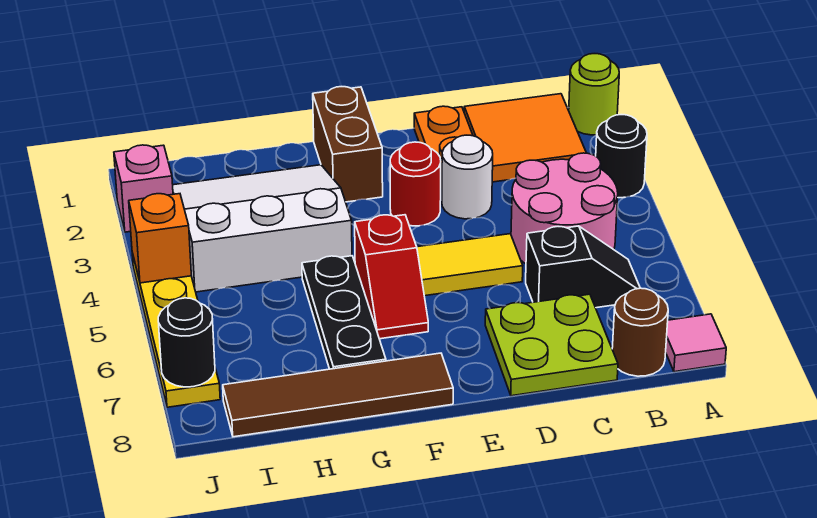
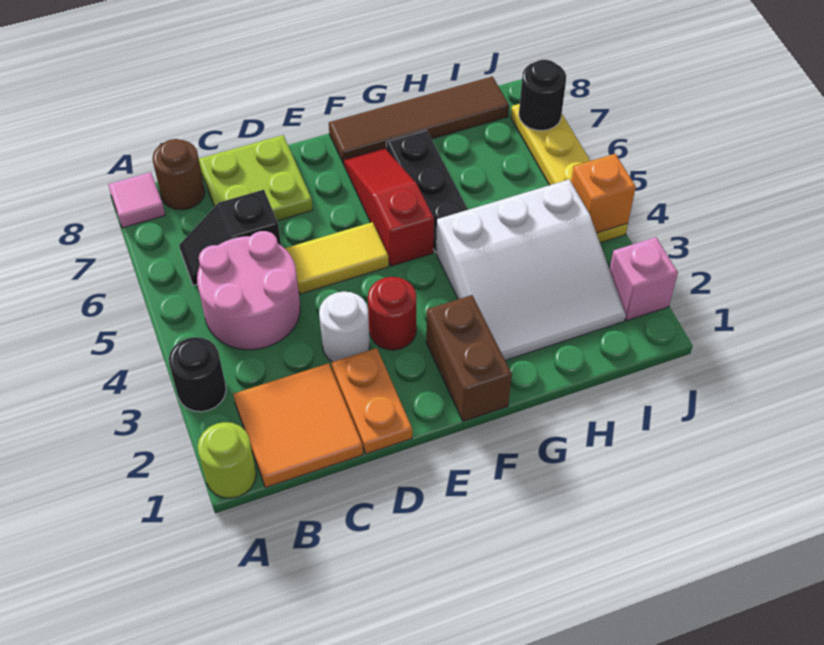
red 1x2 slope [355,215,428,339] -> red 1x3 slope [344,148,434,266]

